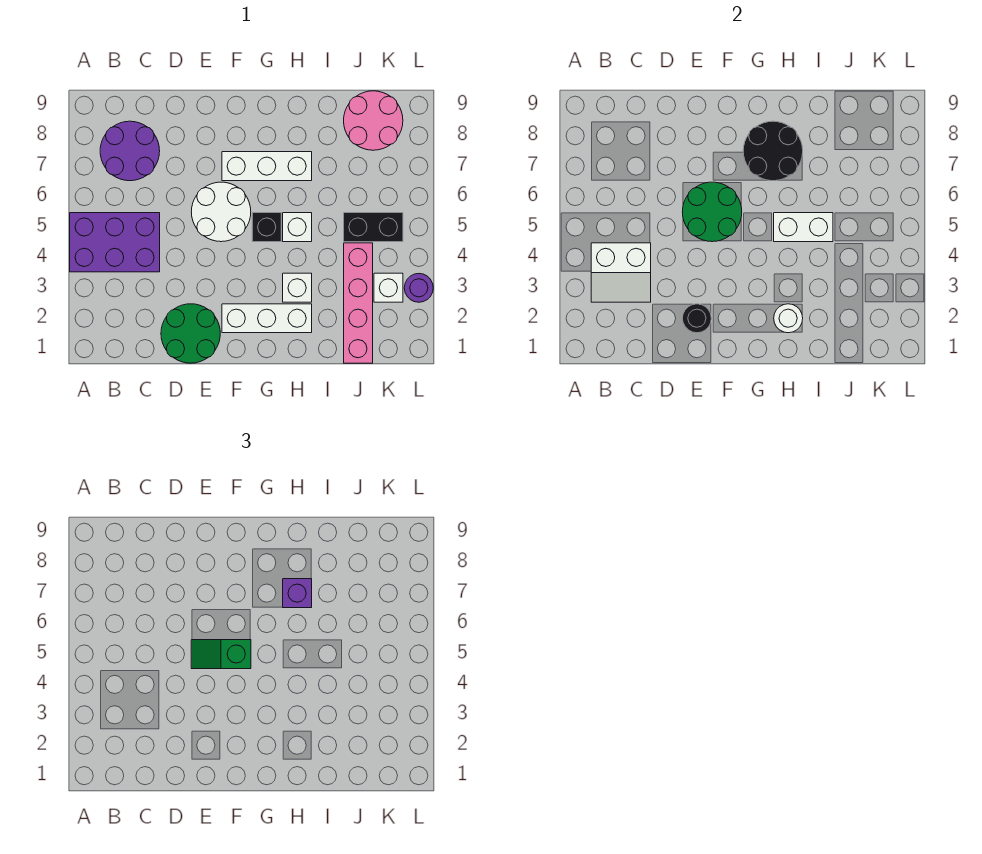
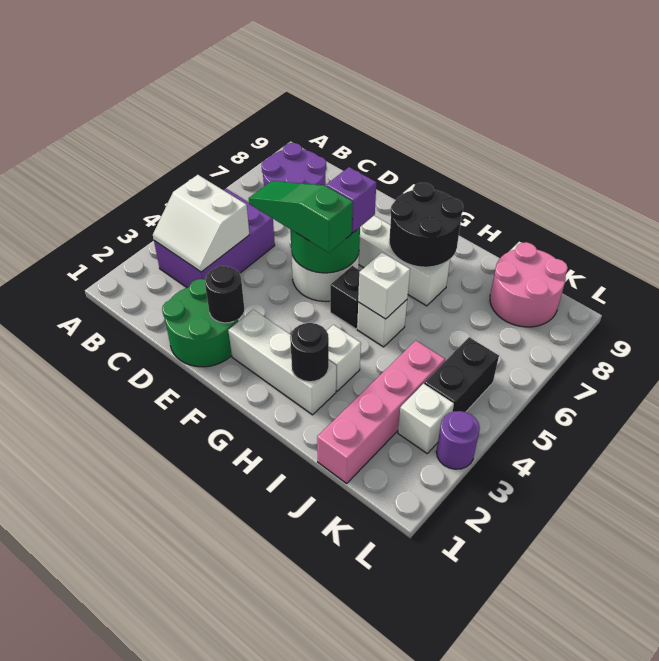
purple 2x3 brick [70,213,160,272] -> purple 2x3 brick turned to [154,189,275,288]
green 1x2 slope [191,640,251,669] -> green 1x3 slope [249,181,353,253]
white 1x1 round brick [774,304,803,333] -> black 1x1 round brick [290,323,329,382]
white 1x2 brick [774,213,833,242] -> white 1x1 brick [358,253,410,319]
purple 1x1 brick [283,579,312,608] -> purple 1x1 brick moved to [326,167,376,233]
black 1x2 brick [344,213,403,242] -> black 1x2 brick turned to [424,337,499,412]

